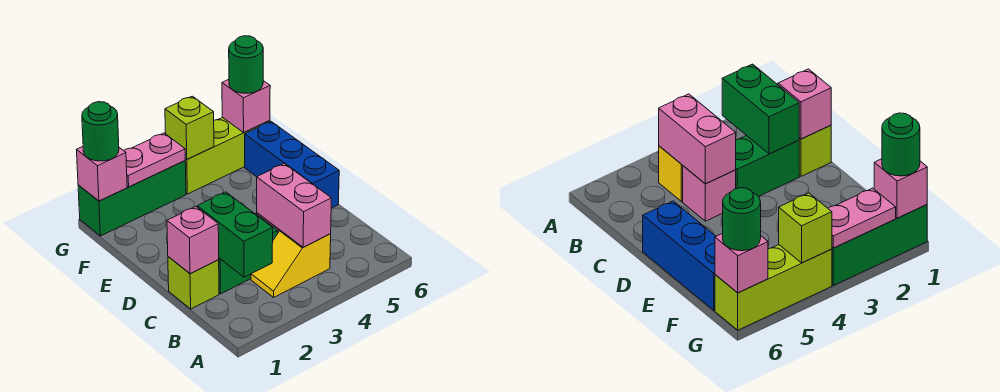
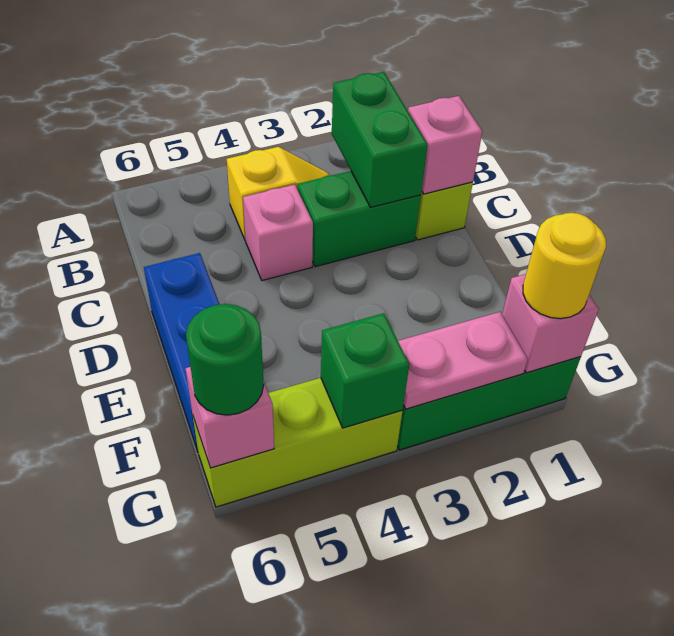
pink 1x2 brick [257,164,331,247] -> none
green 1x1 round brick [82,102,119,161] -> yellow 1x1 round brick [523,213,606,319]
lime 1x1 brick [165,96,214,159] -> green 1x1 brick [321,313,409,428]

